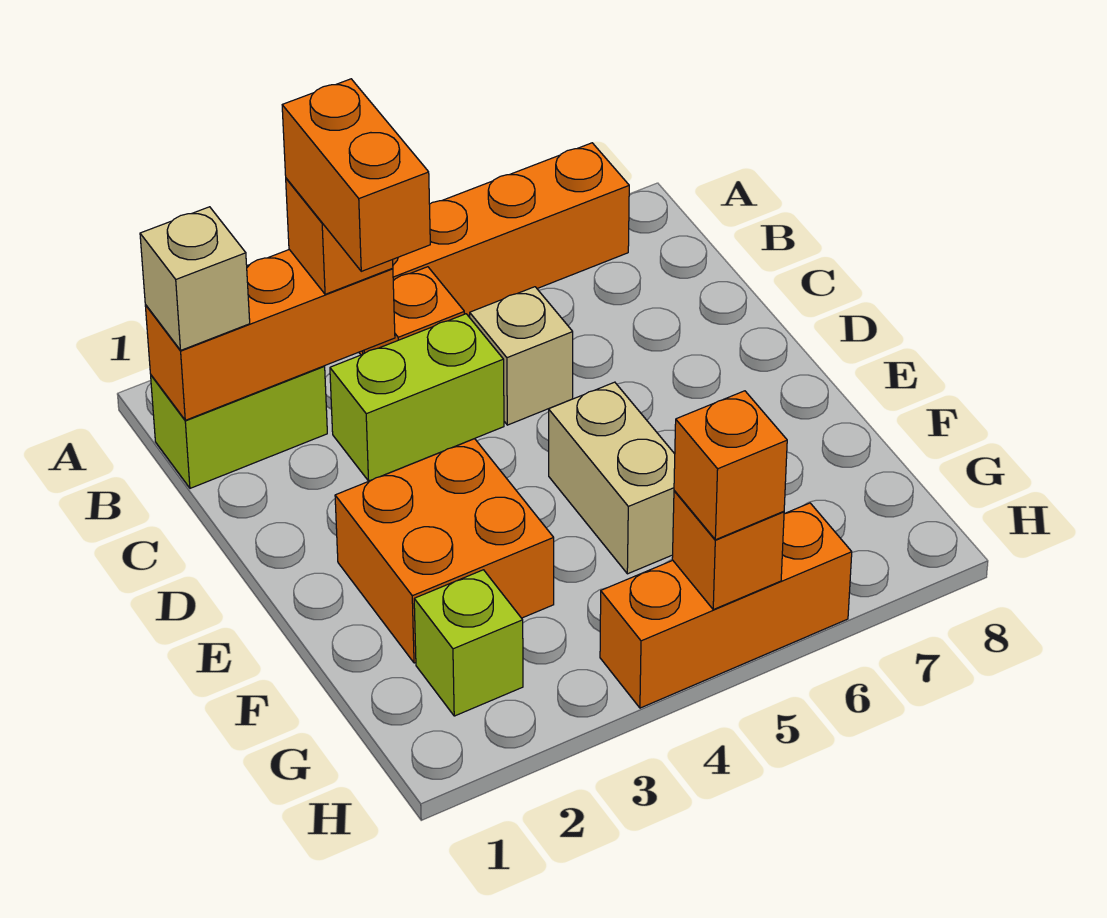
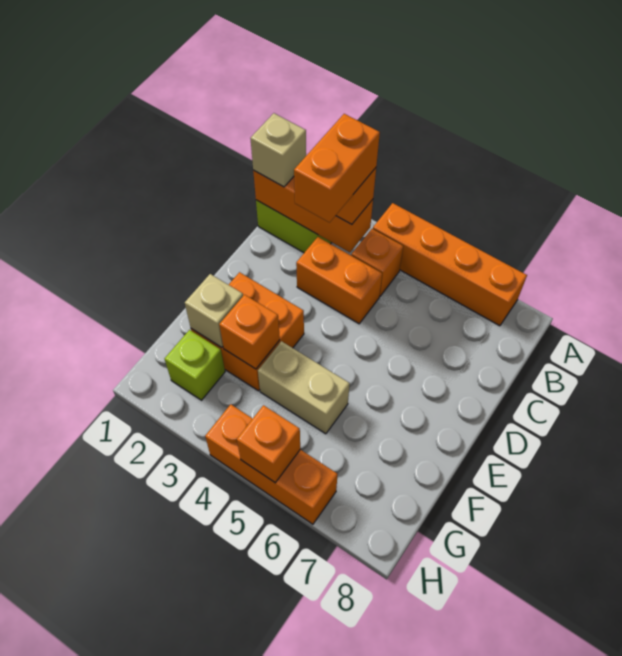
lime 1x2 brick [330,314,504,481] -> orange 1x2 brick [296,237,382,324]
tan 1x1 brick [470,287,573,425] -> tan 1x1 brick moved to [185,274,243,348]
tan 1x2 brick [549,382,675,574] -> tan 1x2 brick turned to [258,341,350,434]
orange 1x1 brick [674,391,787,540] -> orange 1x1 brick moved to [219,295,280,369]

